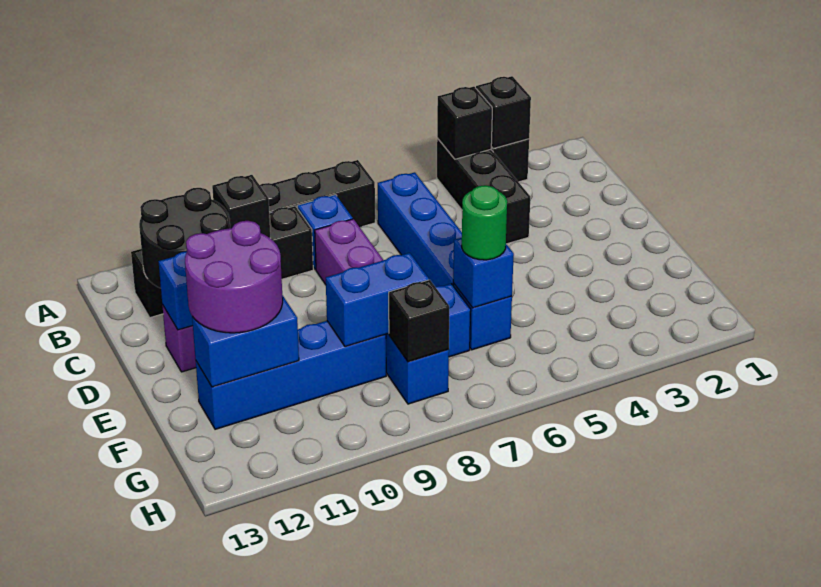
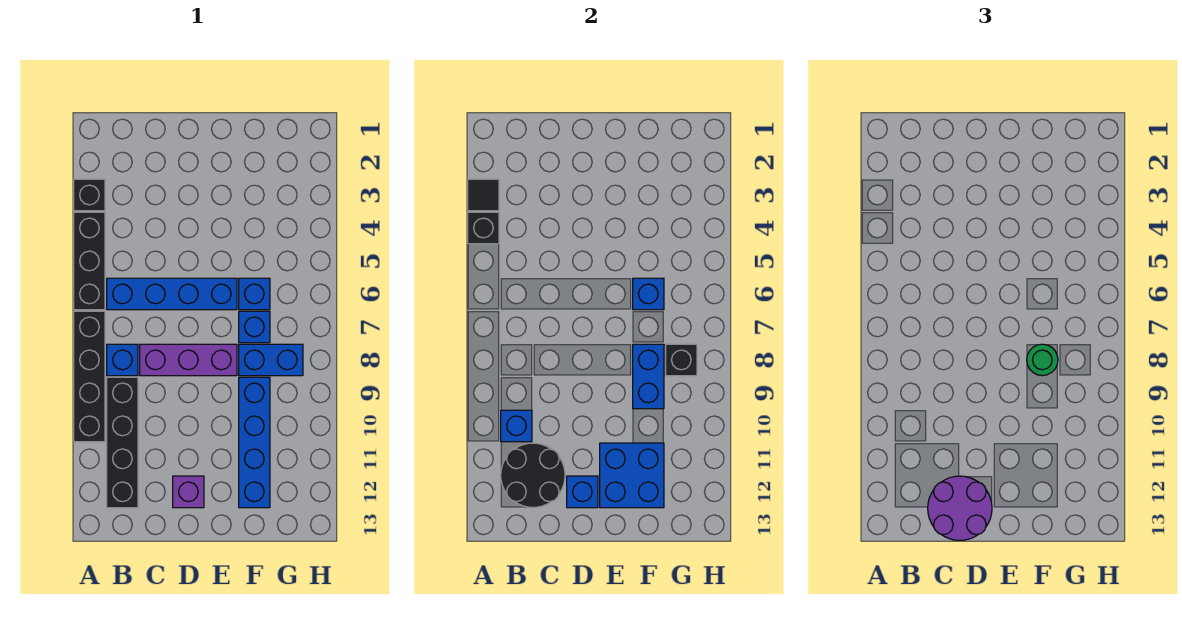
black 1x1 brick [476,76,531,149] -> black 1x1 tile [468,179,499,211]
black 1x3 brick [437,138,530,244] -> black 1x3 brick turned to [74,212,105,310]
black 1x1 brick [212,175,270,238] -> blue 1x1 brick [501,410,532,442]
purple 2x2 round brick [185,221,283,333] -> purple 2x2 round brick moved to [928,476,992,540]
green 1x1 round brick [462,185,507,260] -> green 1x1 round brick moved to [1027,344,1058,376]
blue 1x2 brick [192,295,299,387] -> blue 2x2 brick [600,443,664,508]

